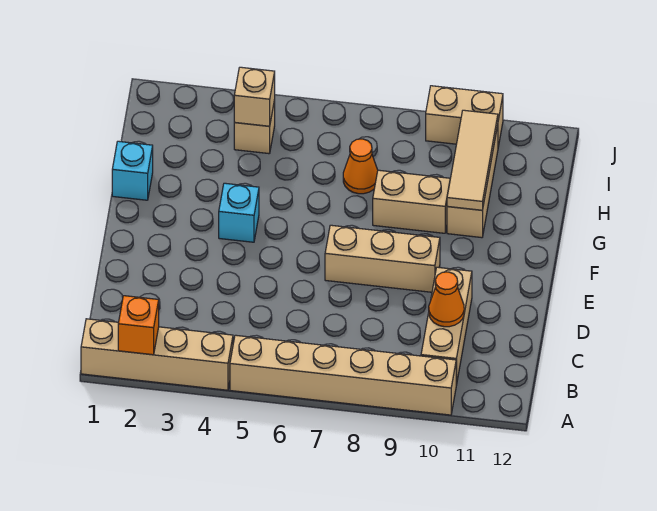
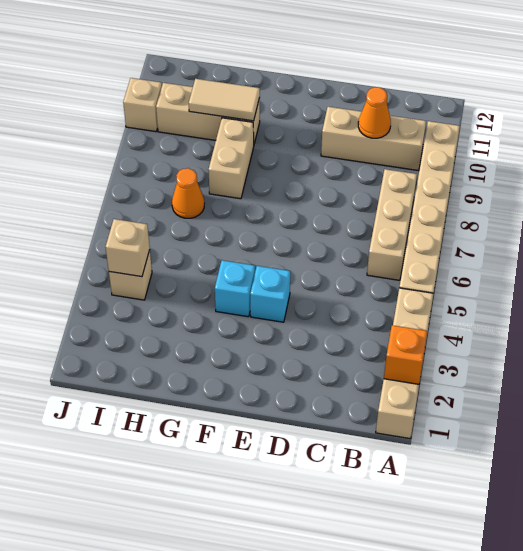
tan 1x3 brick [325,225,440,292] -> tan 1x3 brick moved to [367,169,417,280]
cyan 1x1 brick [112,141,153,200] -> cyan 1x1 brick moved to [250,266,290,322]
tan 1x3 tile [447,110,498,210] -> tan 1x2 tile [189,79,260,121]
tan 1x2 brick [426,86,503,147] -> tan 1x1 brick [123,78,162,132]

